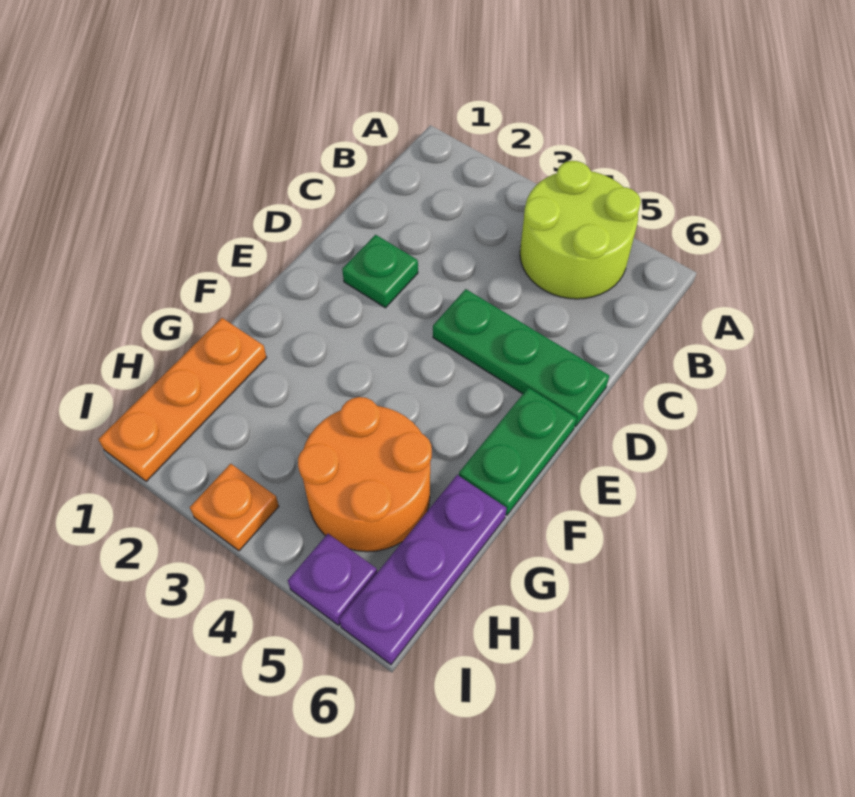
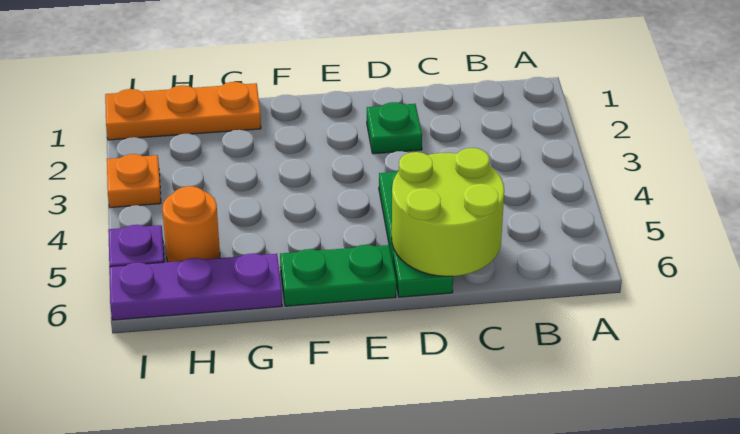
lime 2x2 round brick [520,161,641,299] -> lime 2x2 round brick moved to [392,148,504,276]
orange 2x2 round brick [298,397,432,552] -> orange 1x1 round brick [162,186,220,262]

